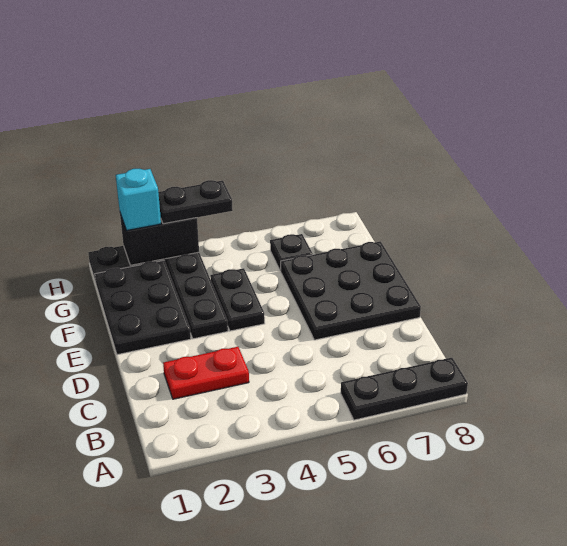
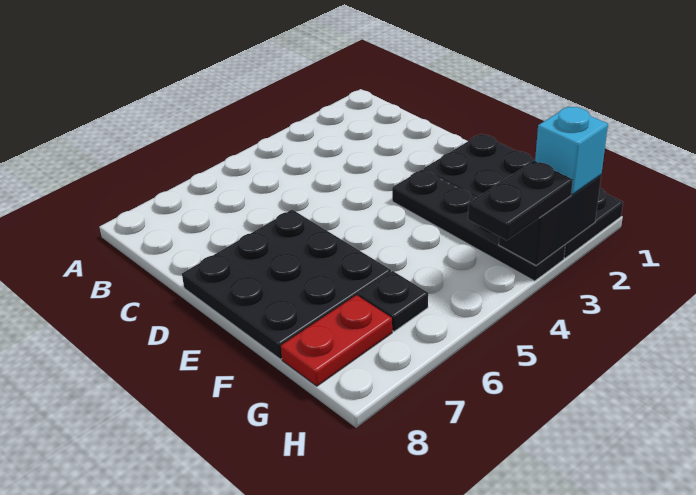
black 1x3 plate [341,358,468,420] -> none
red 1x2 plate [163,347,249,399] -> red 1x2 plate moved to [281,295,392,386]
black 1x2 plate [210,268,265,331] -> none

